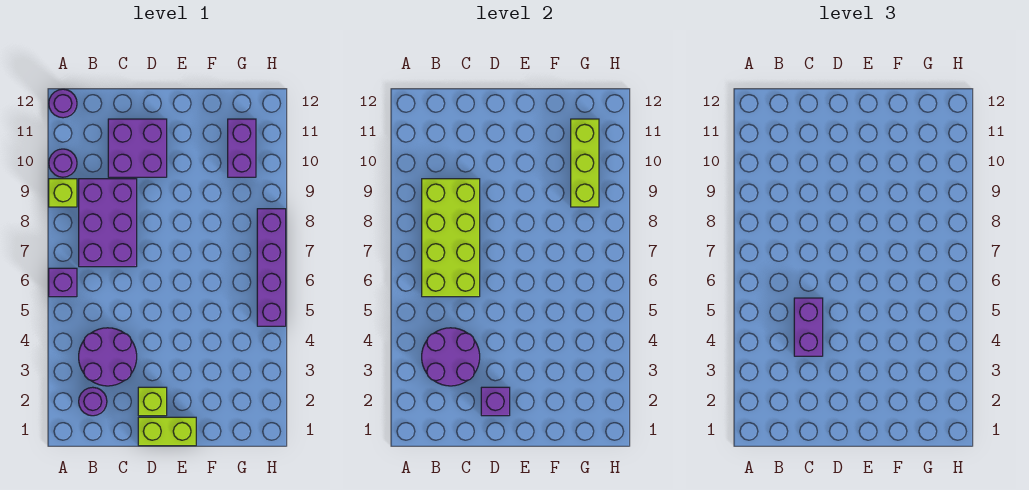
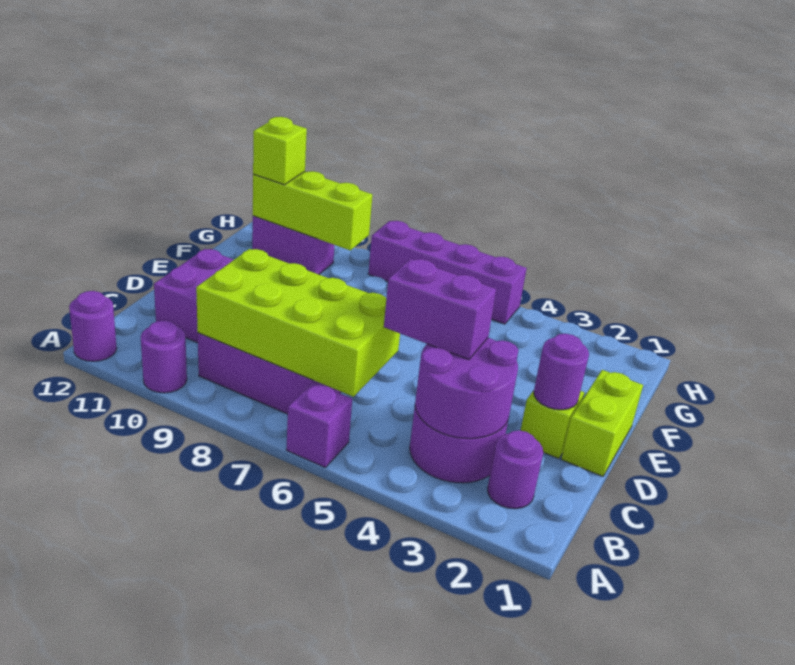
lime 1x1 brick [49,179,77,207] -> lime 1x1 brick moved to [253,117,307,185]
purple 1x1 brick [481,387,510,416] -> purple 1x1 round brick [534,334,589,410]

